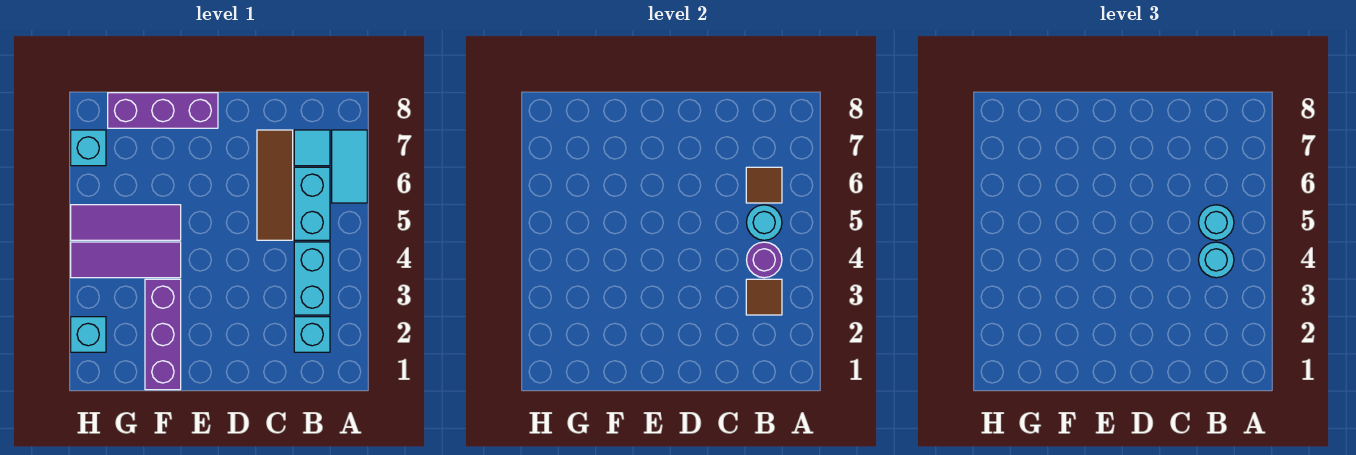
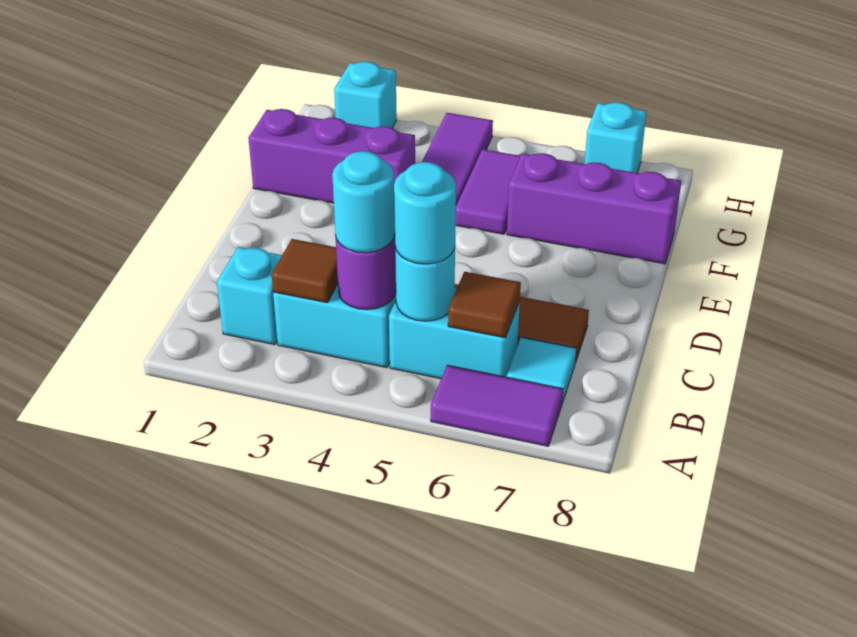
cyan 1x2 tile [332,130,367,203] -> purple 1x2 tile [431,365,563,446]
purple 1x3 brick [108,93,218,128] -> purple 1x3 brick turned to [507,153,681,264]
purple 1x3 tile [71,205,181,240] -> purple 1x2 tile [455,149,520,234]

